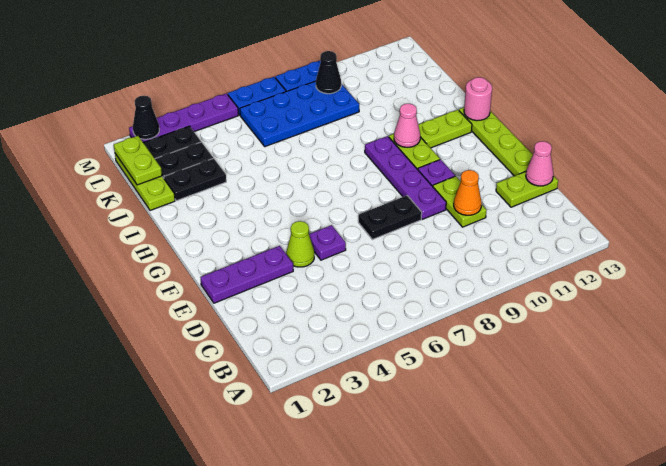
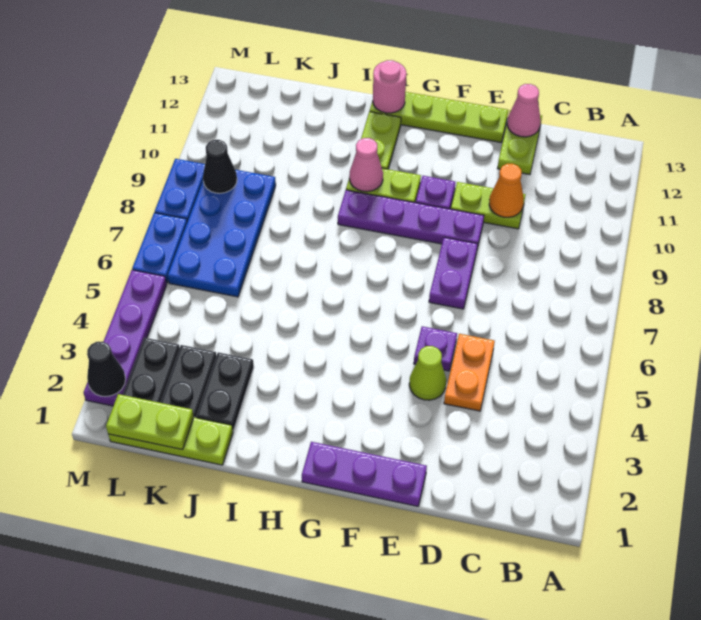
none -> orange 1x2 plate [444,334,495,411]
purple 1x3 plate [200,246,293,303] -> purple 1x3 plate turned to [302,442,427,506]
black 1x2 plate [358,196,422,240] -> purple 1x2 plate [429,237,478,309]

